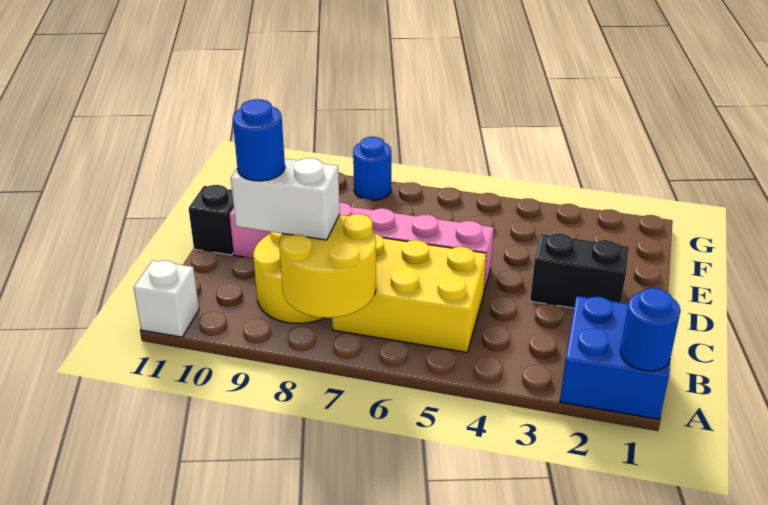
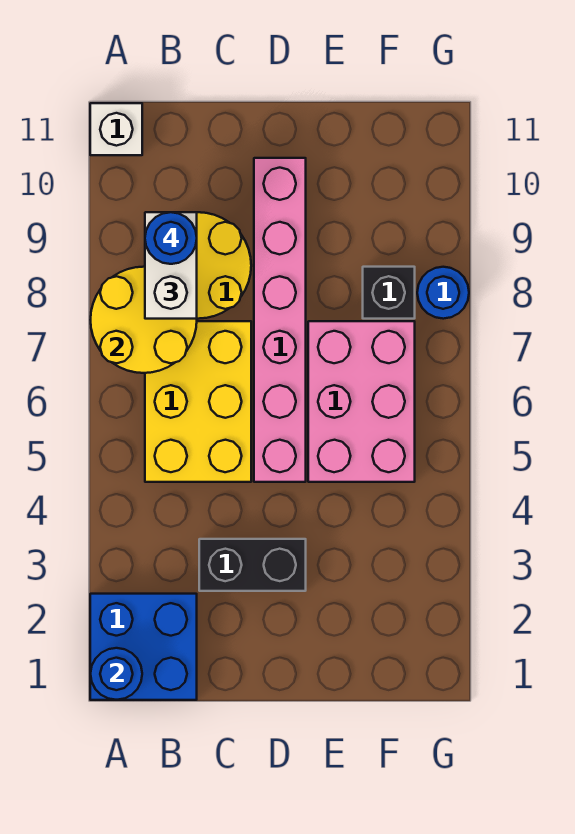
black 1x2 brick [530,233,629,308] -> black 1x2 brick turned to [199,539,306,591]
black 1x1 brick [189,185,234,255] -> black 1x1 brick moved to [363,267,415,319]
none -> pink 2x3 brick [308,321,415,482]

